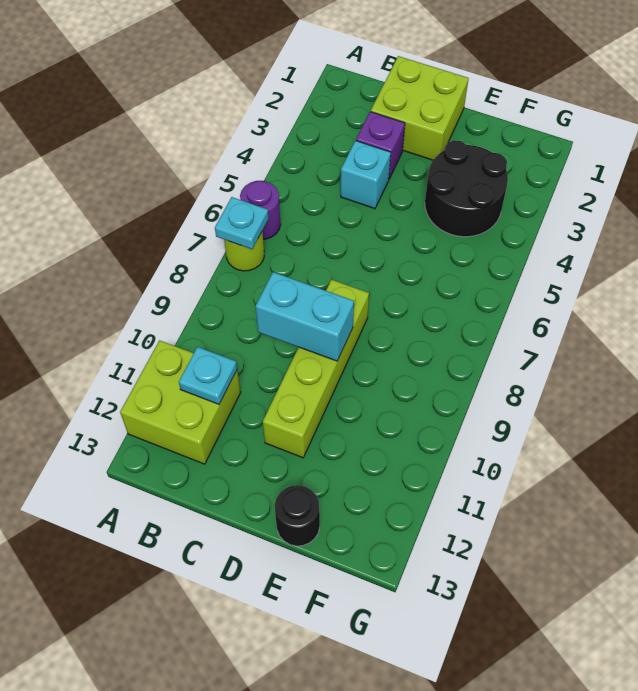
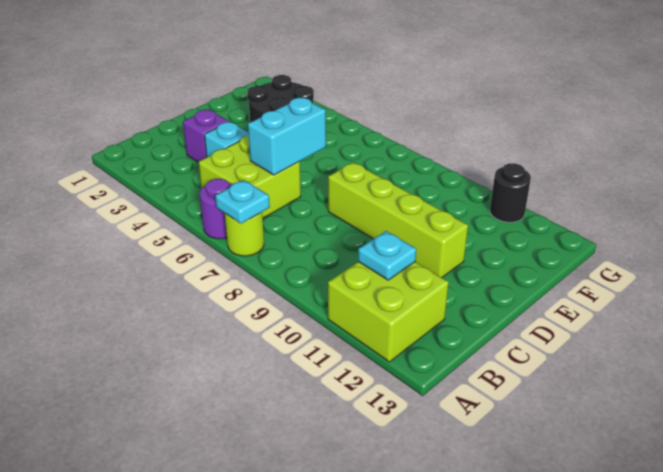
lime 2x2 brick [371,56,469,160] -> lime 2x2 brick moved to [199,135,301,218]
cyan 1x2 brick [255,272,354,361] -> cyan 1x2 brick moved to [248,98,326,175]
black 1x1 round brick [275,485,320,546] -> black 1x1 round brick moved to [490,163,531,222]

